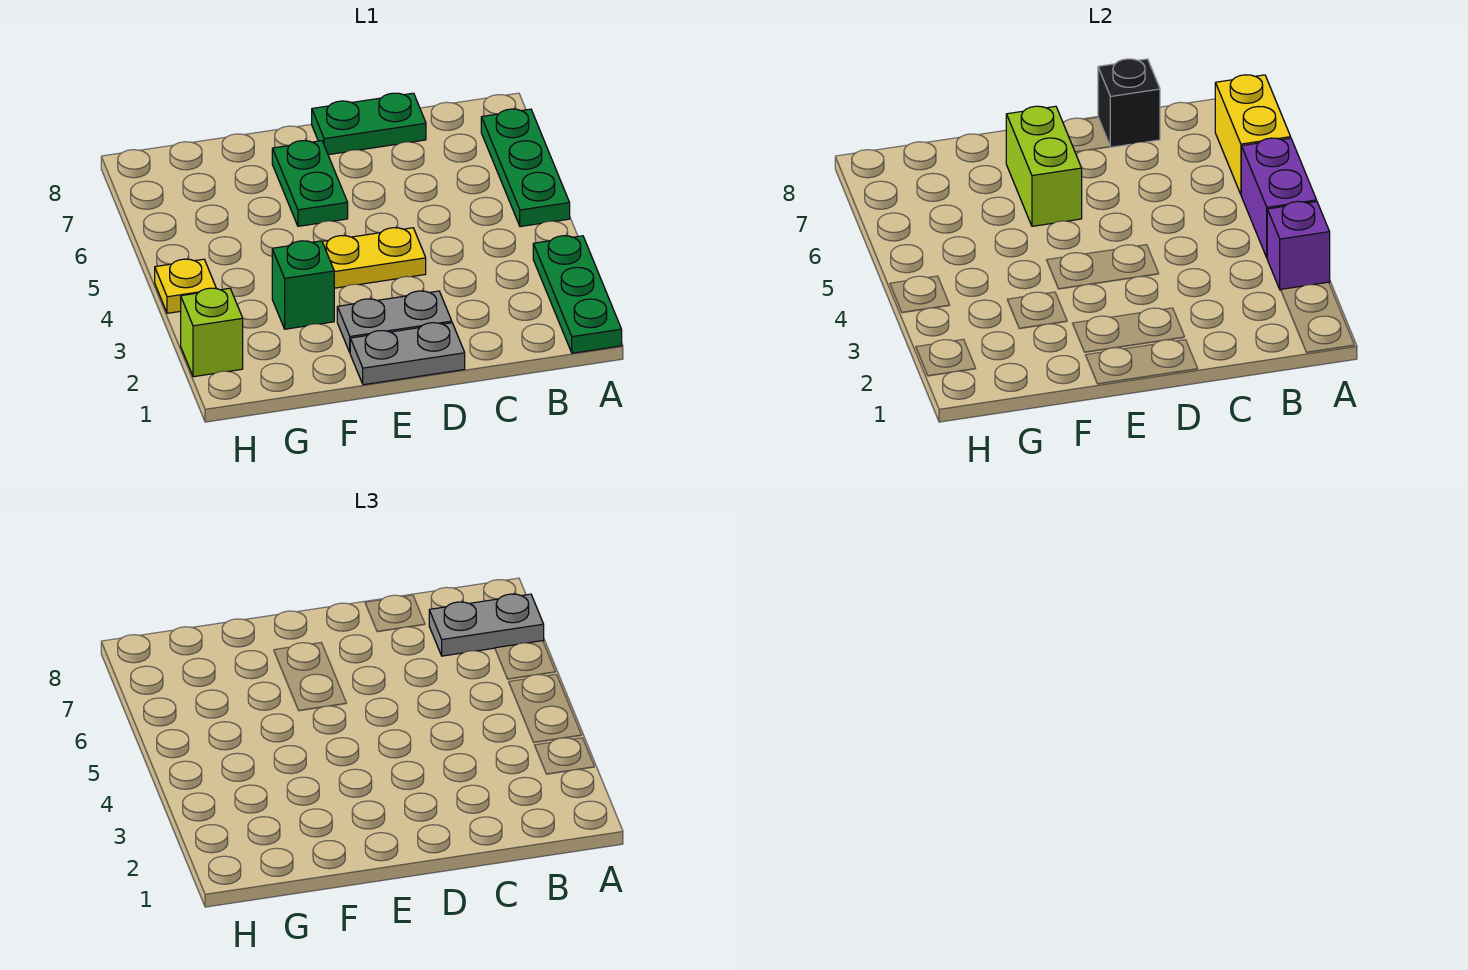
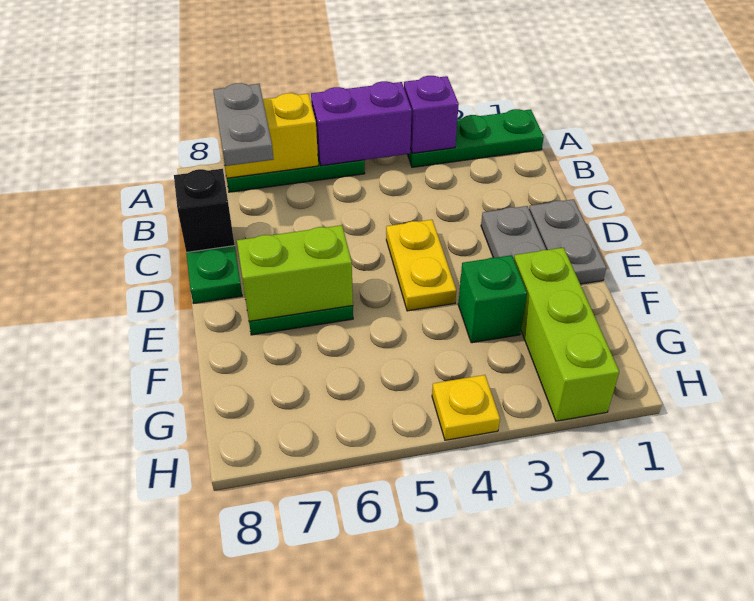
lime 1x1 brick [181,288,243,377] -> lime 1x3 brick [514,248,619,421]

